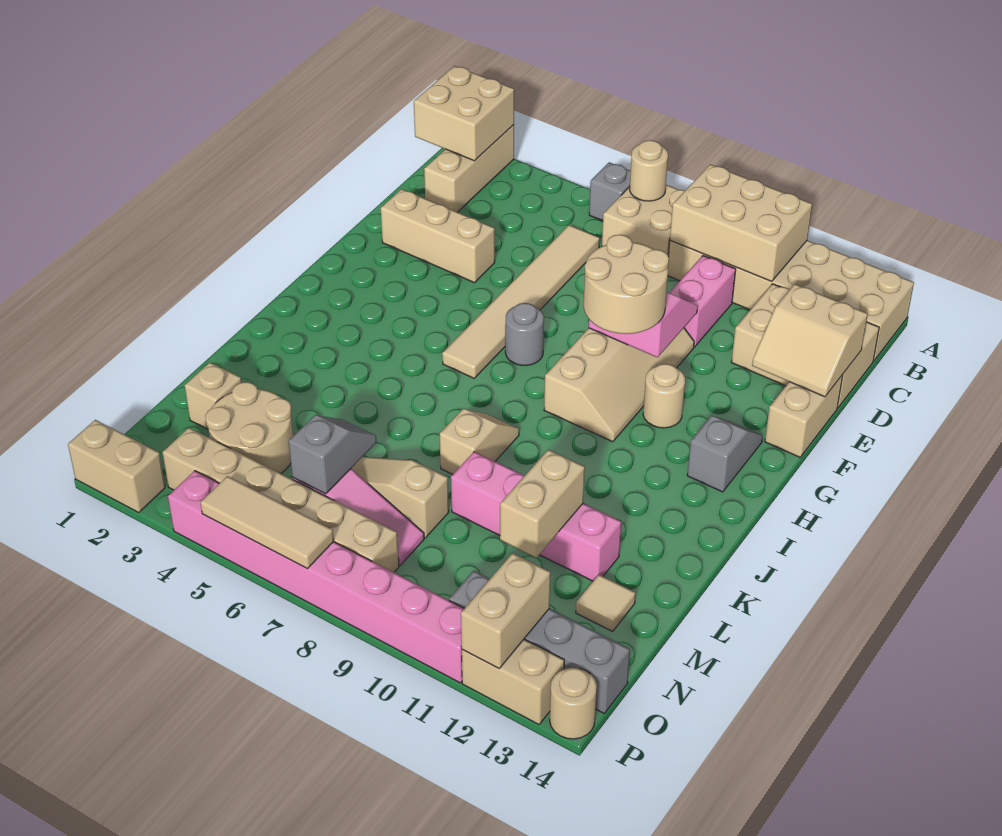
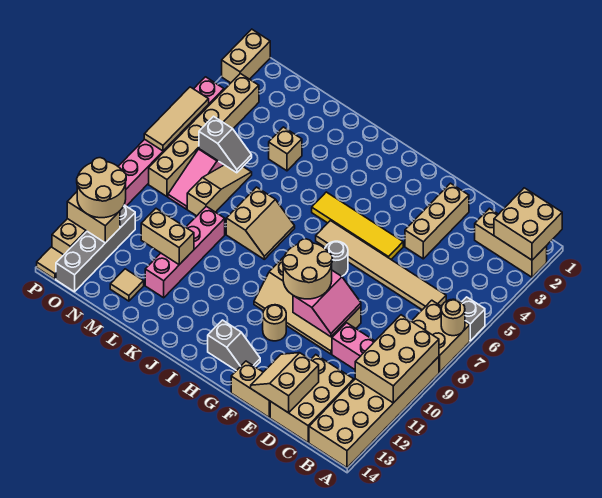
none -> yellow 1x4 tile [312,192,403,259]
tan 1x2 slope [440,409,519,474] -> tan 2x2 slope [226,187,295,259]
tan 1x1 brick [185,363,242,429] -> tan 1x1 brick moved to [269,127,302,171]
tan 2x2 round brick [205,382,293,474] -> tan 2x2 round brick moved to [77,158,126,218]
tan 1x1 round brick [550,668,597,739] -> tan 1x1 tile [37,247,63,279]

